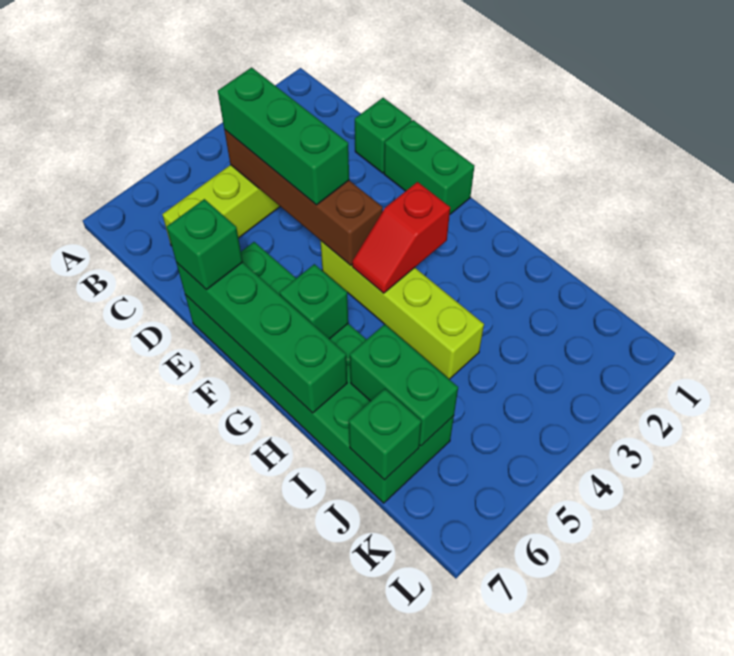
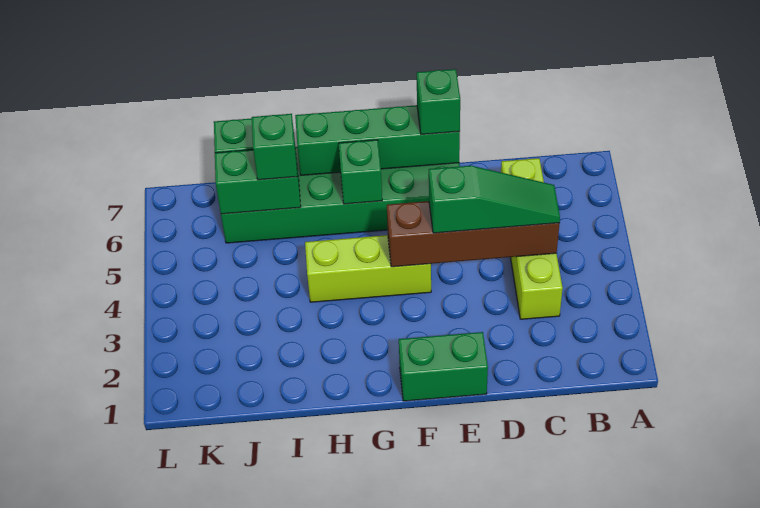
green 1x3 brick [218,67,349,205] -> green 1x3 slope [429,166,560,233]
green 1x1 brick [355,98,412,173] -> green 1x1 brick moved to [252,114,297,180]
lime 1x4 brick [321,241,484,379] -> lime 1x3 brick [305,235,431,302]
red 1x2 slope [352,182,450,293] -> none

